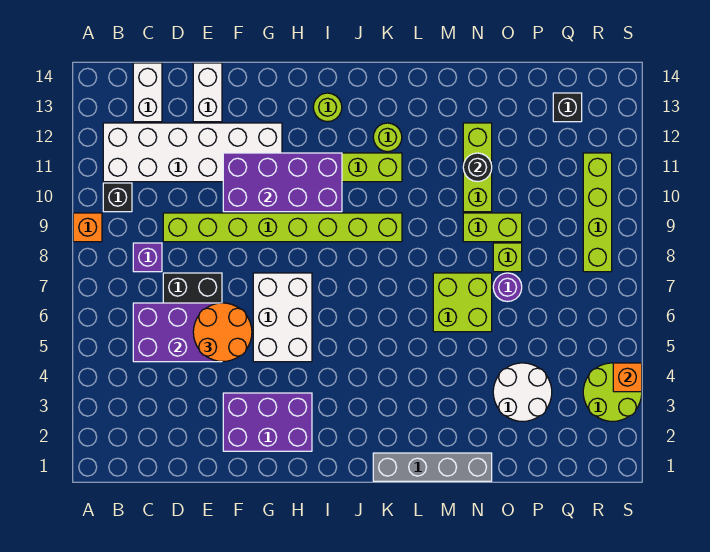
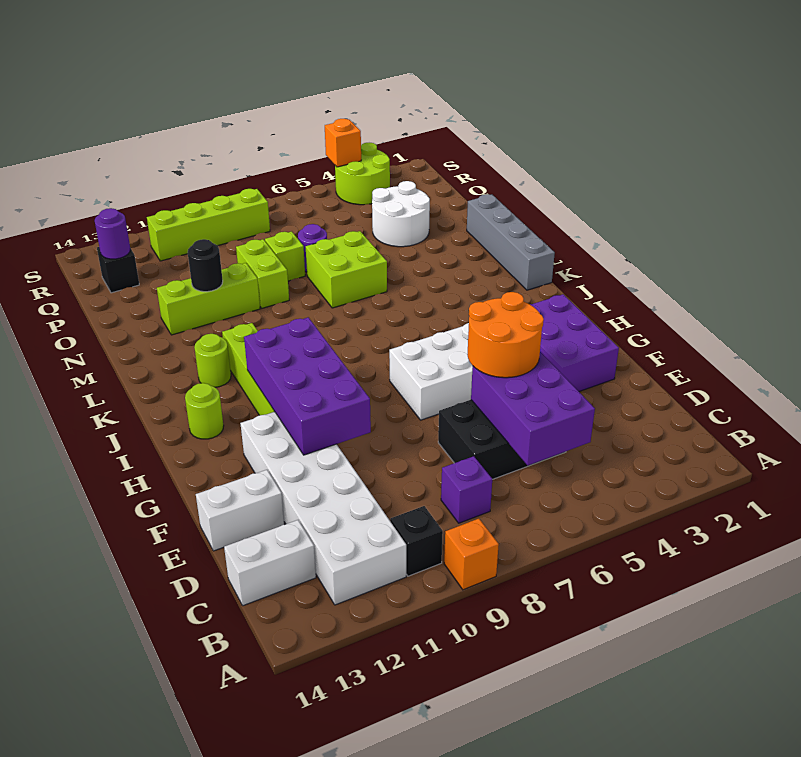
lime 1x8 brick [163,213,402,242] -> none
none -> purple 1x1 round brick [95,208,130,259]

